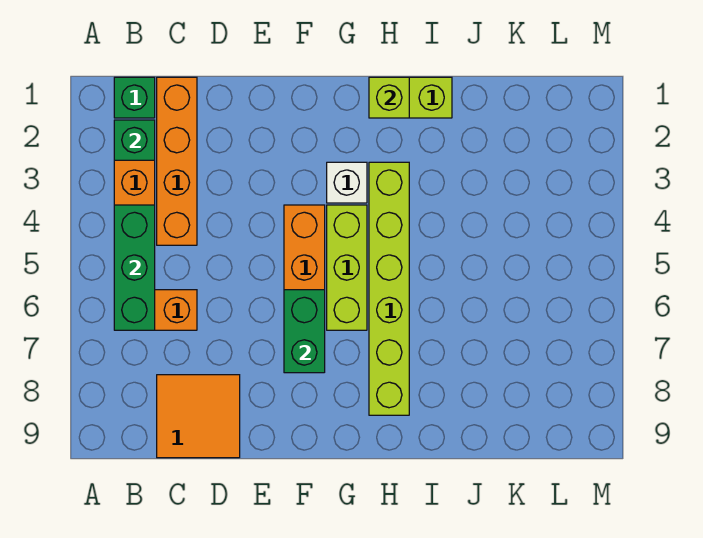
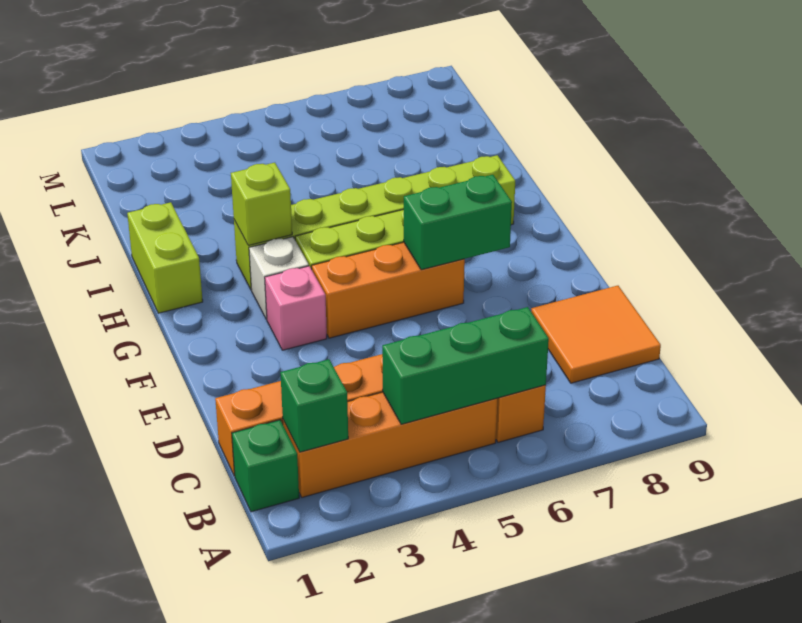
none -> pink 1x1 brick [265,266,327,350]
lime 1x1 brick [369,77,409,118] -> lime 1x1 brick moved to [231,163,292,245]

